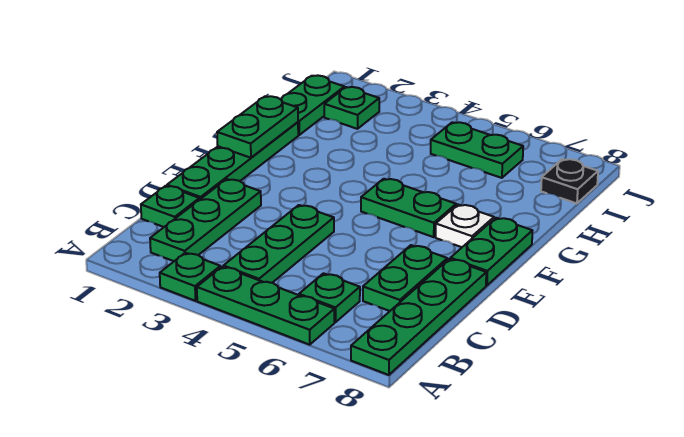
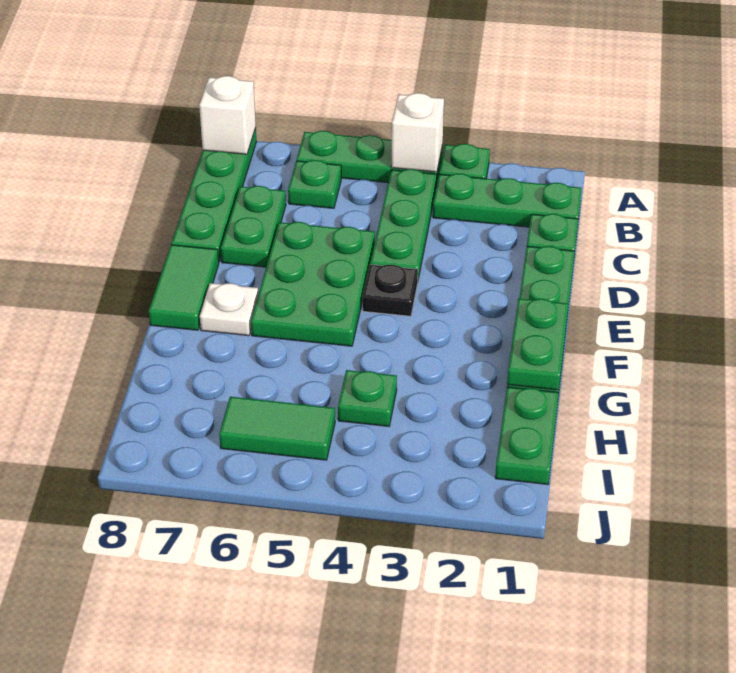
none -> white 1x1 brick [391,93,444,172]
none -> white 1x1 brick [199,76,256,154]
green 1x3 plate [150,179,261,261] -> green 1x3 plate turned to [433,174,582,227]
green 1x2 plate [450,218,532,285] -> green 1x2 tile [149,245,219,330]
green 1x2 plate [361,179,456,237] -> green 2x3 plate [251,222,375,346]
green 1x1 plate [324,87,379,129] -> green 1x1 plate moved to [338,370,397,426]
green 1x2 plate [431,122,523,178] -> green 1x2 tile [219,397,335,460]
black 1x1 plate [541,159,598,203] -> black 1x1 plate moved to [363,264,418,316]

